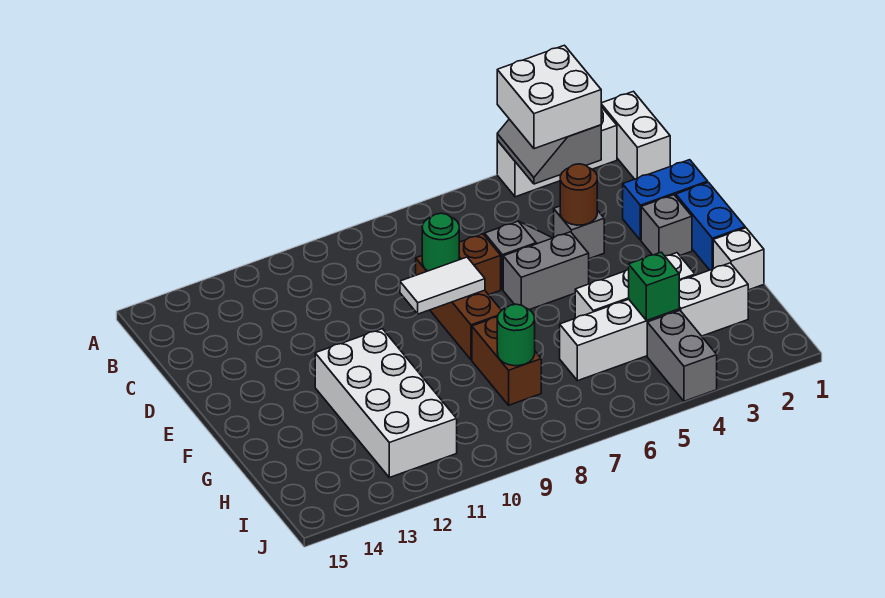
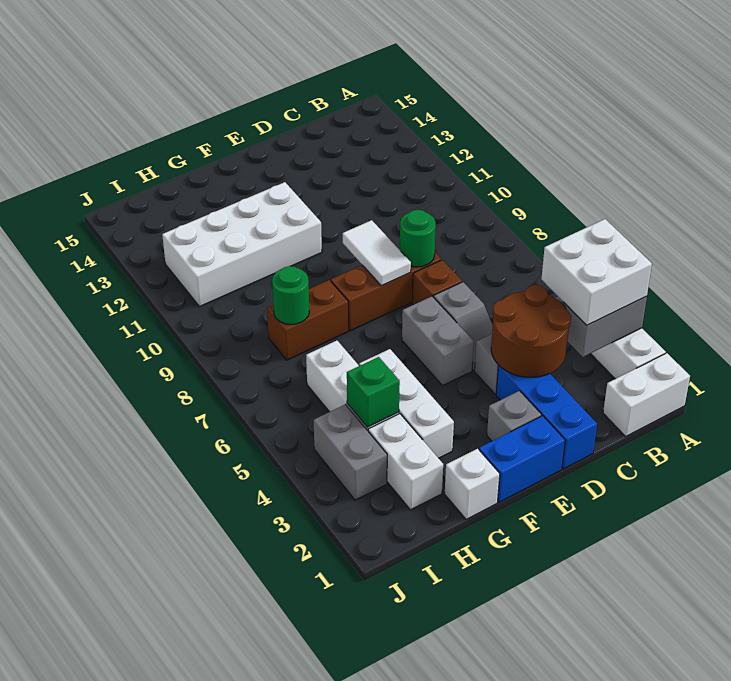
blue 1x2 brick [623,160,708,240] -> blue 1x3 brick [496,366,597,469]
brown 1x1 round brick [560,164,597,225] -> brown 2x2 round brick [491,285,571,377]
grey 1x2 brick [647,310,717,401] -> grey 1x2 brick turned to [314,404,387,500]

